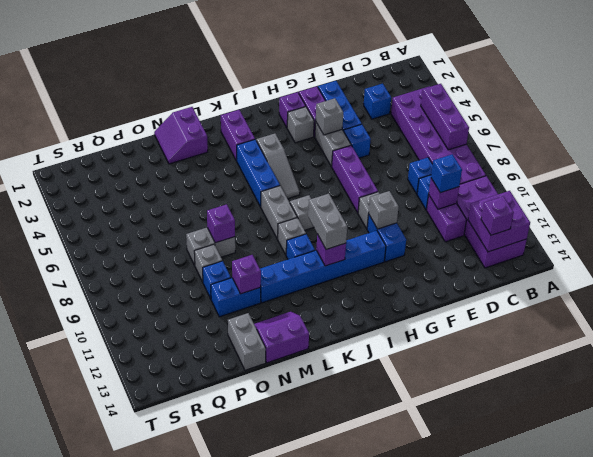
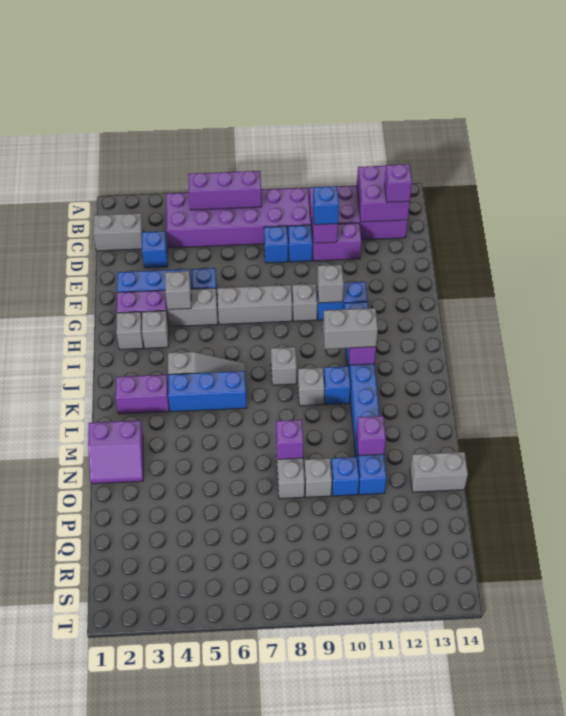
purple 1x3 brick [332,145,378,213] -> grey 1x3 brick [217,285,292,324]
purple 1x1 brick [279,92,306,127] -> grey 1x1 brick [116,312,143,350]
grey 1x2 brick [261,186,297,239] -> grey 1x2 brick moved to [93,213,143,251]
purple 2x2 slope [254,312,309,363] -> none

